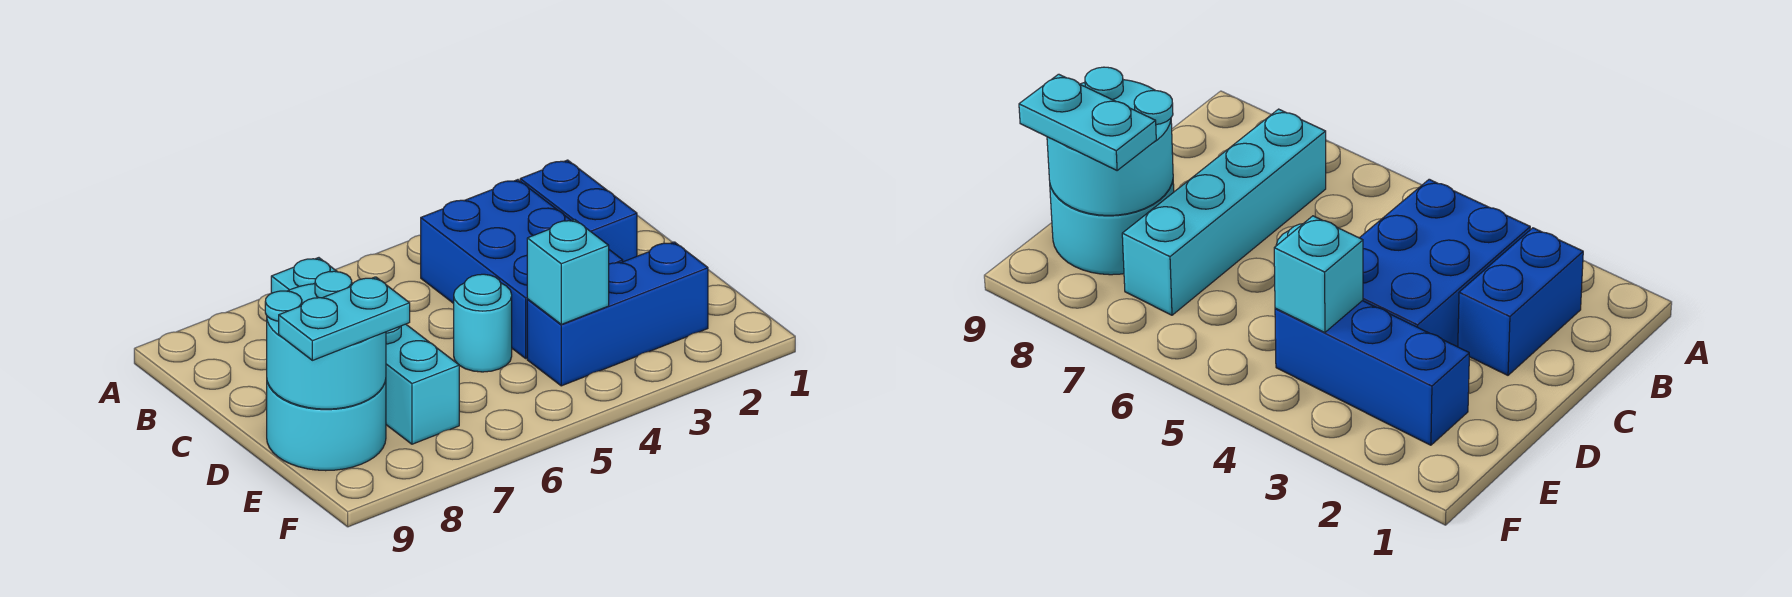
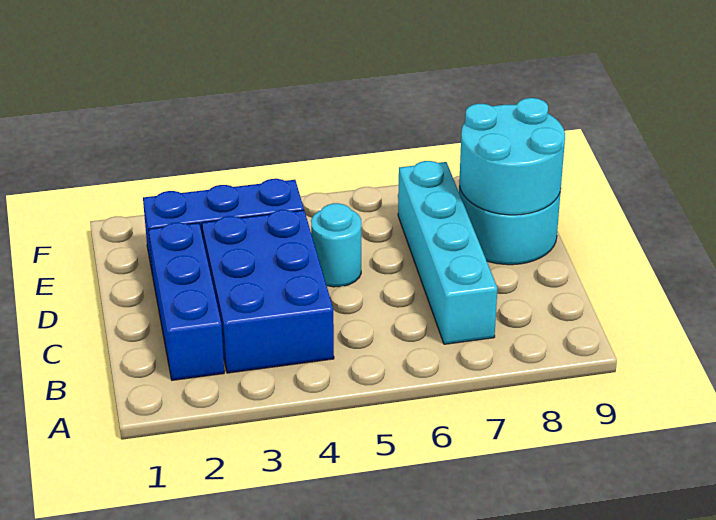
blue 1x2 brick [520,160,637,262] -> blue 1x3 brick [149,222,224,380]
cyan 1x1 brick [527,219,609,324] -> none
cyan 1x2 plate [279,277,410,360] -> none

